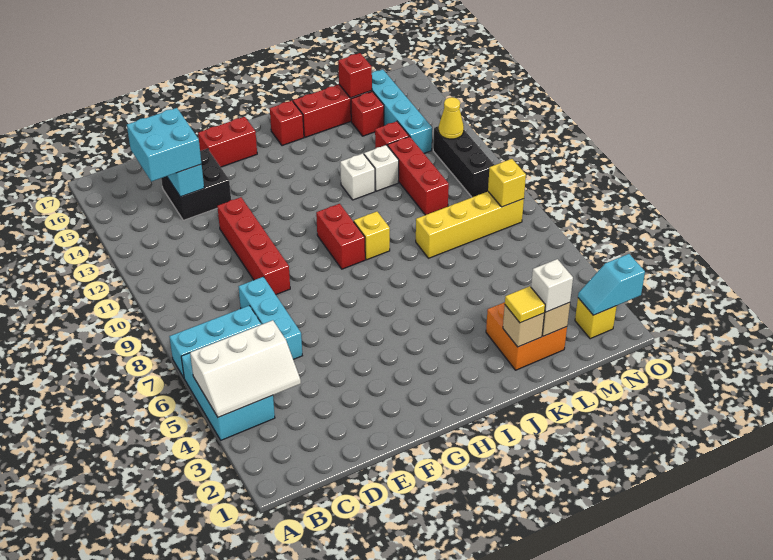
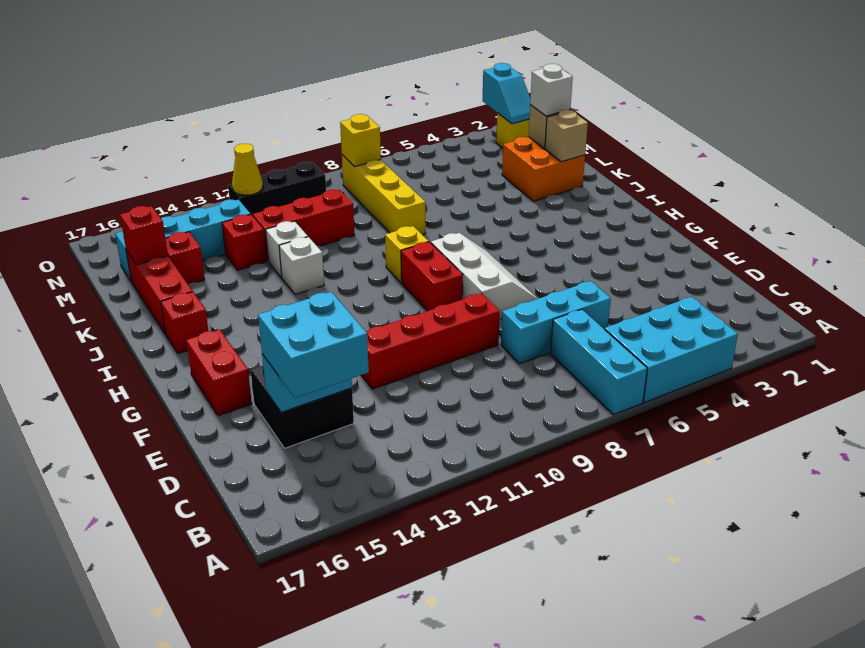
white 2x3 slope [190,320,301,417] -> white 2x3 slope moved to [431,233,538,320]
red 1x2 brick [316,204,365,269] -> red 1x2 brick turned to [401,242,463,311]
yellow 1x1 tile [505,286,545,323] -> none

